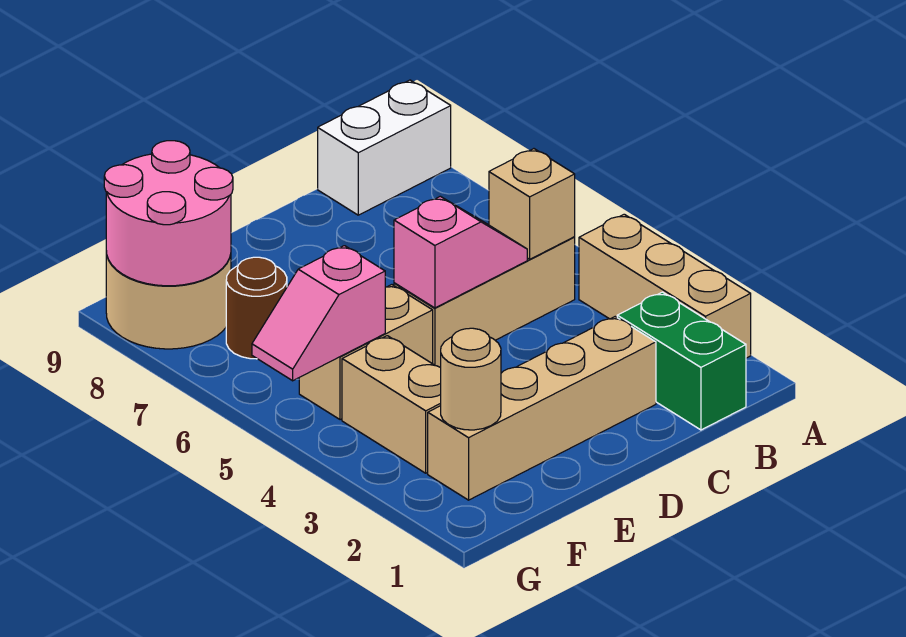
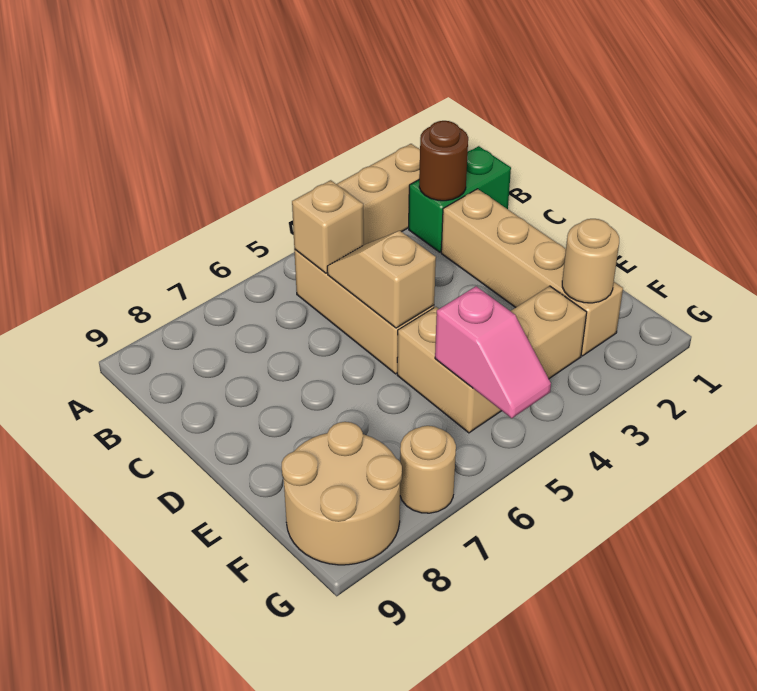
white 1x2 brick [318,80,451,215] -> none
pink 1x2 slope [394,196,527,308] -> tan 1x2 slope [327,231,436,328]
brown 1x1 round brick [226,257,287,359] -> brown 1x1 round brick moved to [419,121,468,201]
pink 2x2 round brick [104,141,233,286] -> none
none -> tan 1x1 round brick [400,426,456,513]

